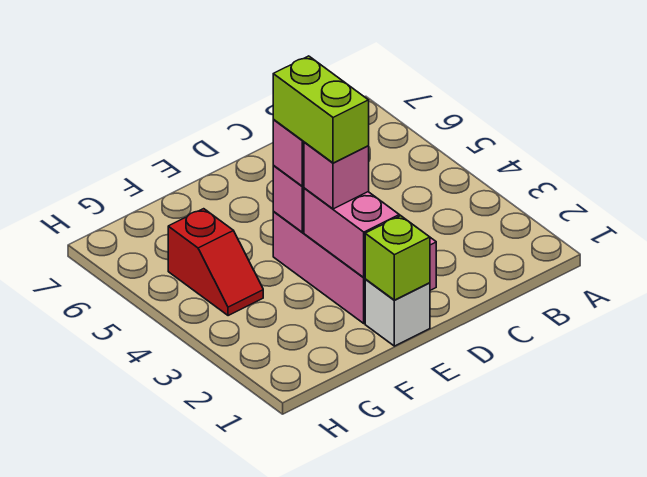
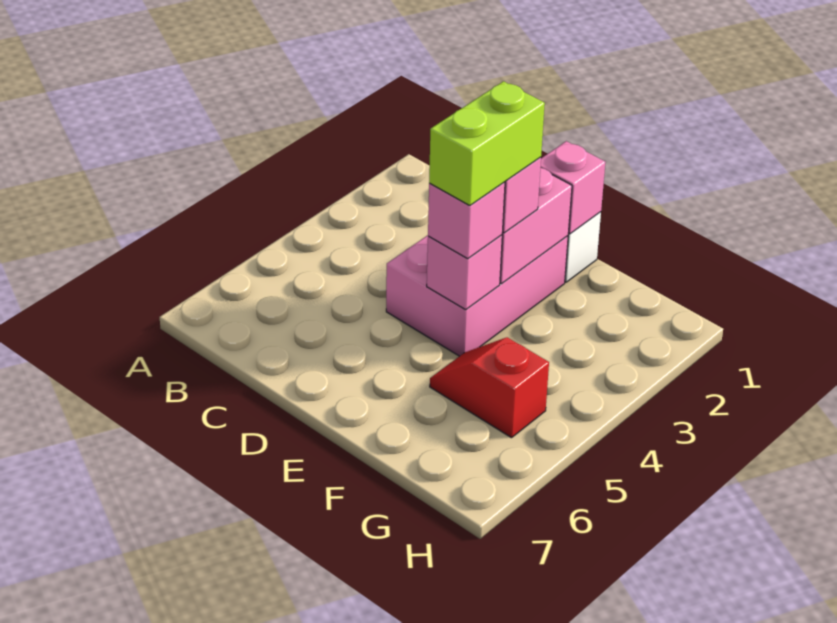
lime 1x1 brick [365,216,430,300] -> pink 1x1 brick [540,141,605,234]
red 1x2 slope [168,209,263,316] -> red 1x2 slope turned to [430,337,549,438]

